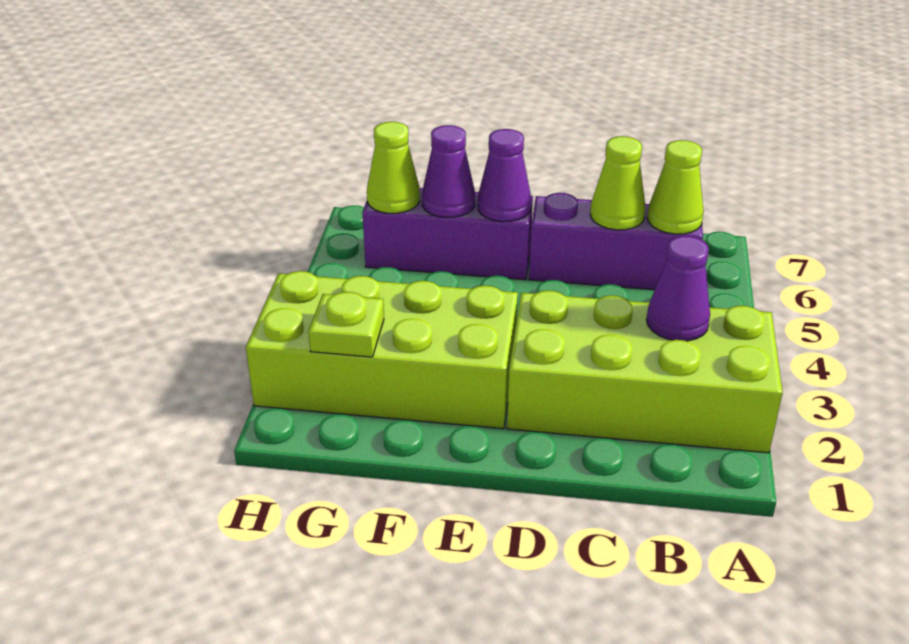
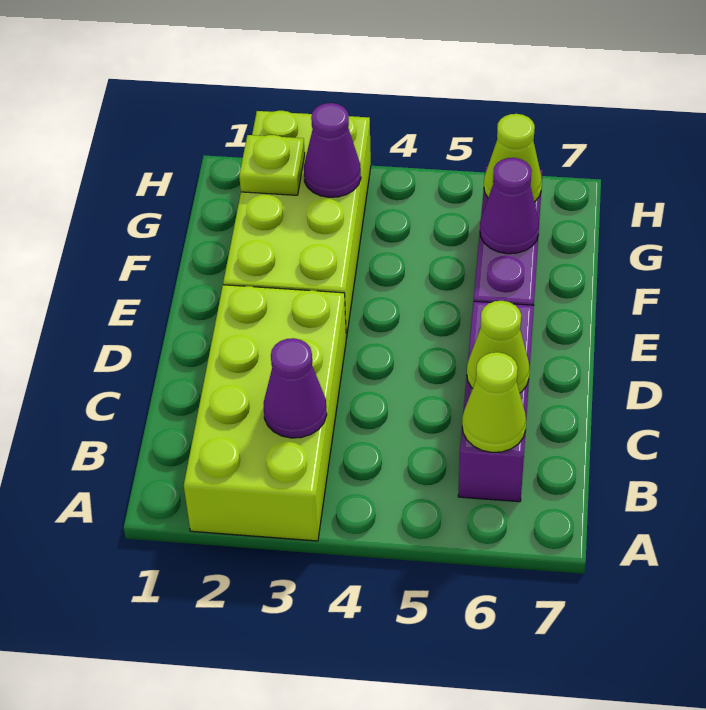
purple 1x1 cone [478,129,531,222] -> purple 1x1 cone moved to [304,103,361,197]

